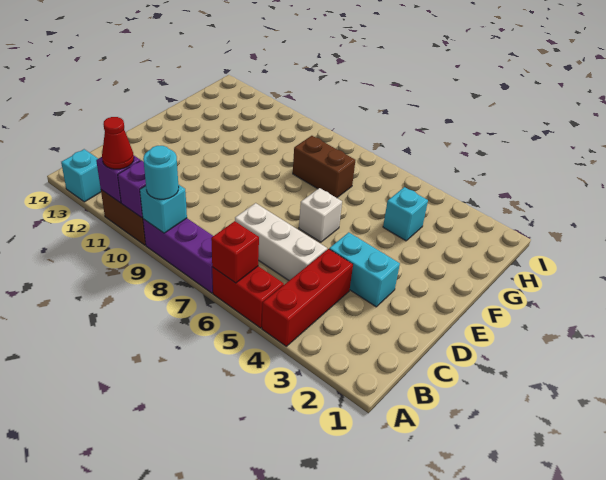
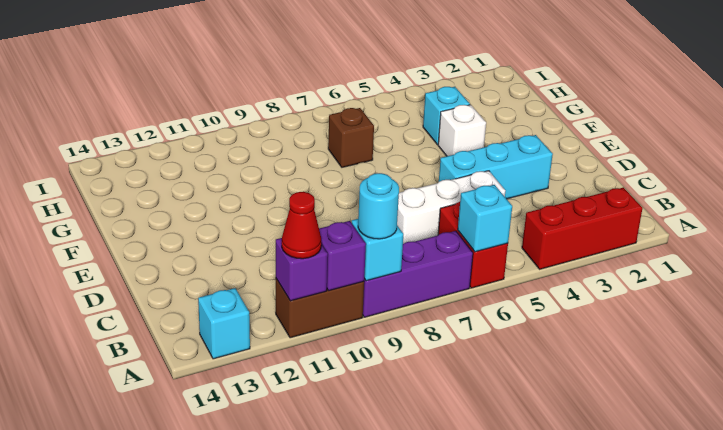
red 1x3 brick [262,249,353,346] -> red 1x3 brick turned to [522,188,642,269]
red 1x2 brick [212,266,284,328] -> red 1x2 brick turned to [438,202,508,288]
red 1x1 brick [211,221,259,283] -> cyan 1x1 brick [458,185,512,252]
cyan 1x2 brick [329,232,400,307] -> cyan 1x3 brick [439,135,553,199]
white 1x1 brick [299,188,342,242] -> white 1x1 brick moved to [438,105,486,156]
brown 1x2 brick [293,136,355,198] -> brown 1x1 brick [328,108,374,167]

